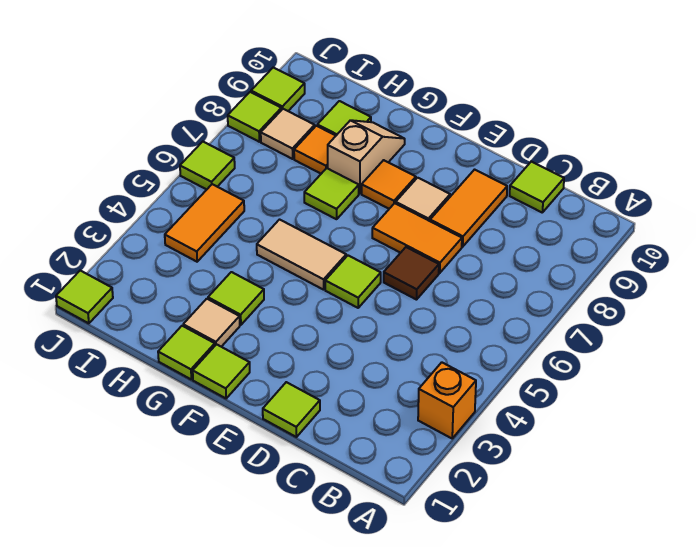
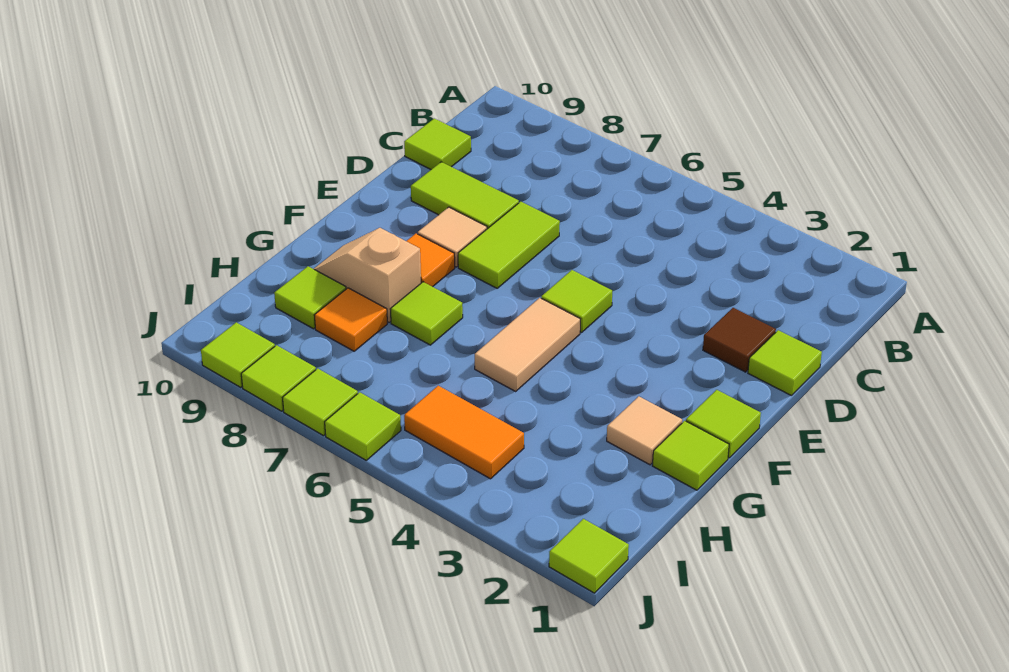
orange 1x1 brick [418,362,476,438] -> none
brown 1x1 tile [384,247,439,300] -> brown 1x1 tile moved to [703,308,776,372]
orange 1x2 tile [372,203,462,273] -> lime 1x2 tile [458,202,560,288]
orange 1x2 tile [430,170,507,247] -> lime 1x2 tile [411,162,519,229]
lime 1x1 tile [208,272,264,325] -> lime 1x1 tile moved to [283,368,358,436]
tan 1x1 tile [261,109,315,159] -> none

